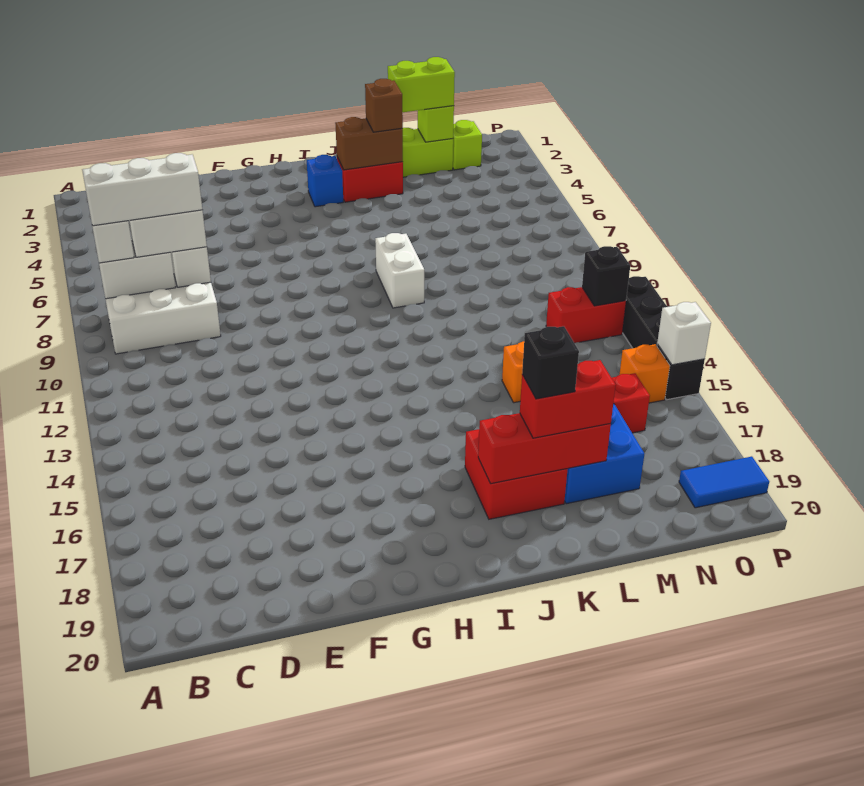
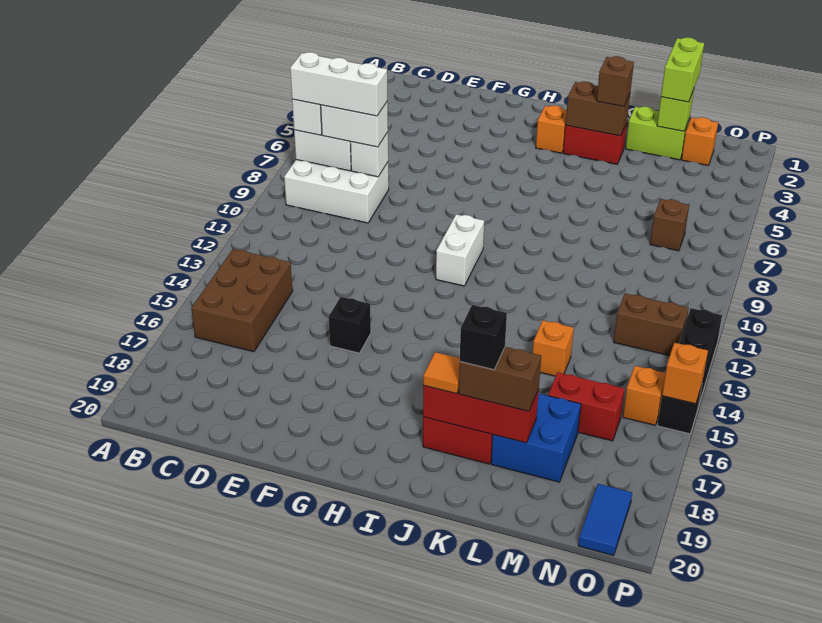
none -> brown 2x3 brick [191,249,293,352]
blue 1x1 brick [307,155,343,207] -> orange 1x1 brick [536,106,567,153]
white 1x2 brick [375,233,424,308] -> white 1x2 brick moved to [436,214,484,286]
none -> orange 1x1 tile [423,352,460,394]
red 1x2 brick [520,360,616,438] -> brown 1x2 brick [459,347,541,411]
lime 1x2 brick [388,57,455,112] -> lime 1x2 brick turned to [661,38,704,102]
lime 1x1 brick [453,120,482,170] -> orange 1x1 brick [682,117,718,165]
none -> brown 1x1 brick [650,199,689,251]
red 1x2 brick [546,287,626,343] -> brown 1x2 brick [614,294,689,356]
black 1x1 brick [582,246,630,306] -> black 1x1 brick moved to [329,297,371,353]
blue 1x2 tile [679,456,769,508] -> blue 1x2 tile turned to [578,484,632,556]
white 1x1 brick [657,302,711,365] -> orange 1x1 brick [662,343,708,404]

